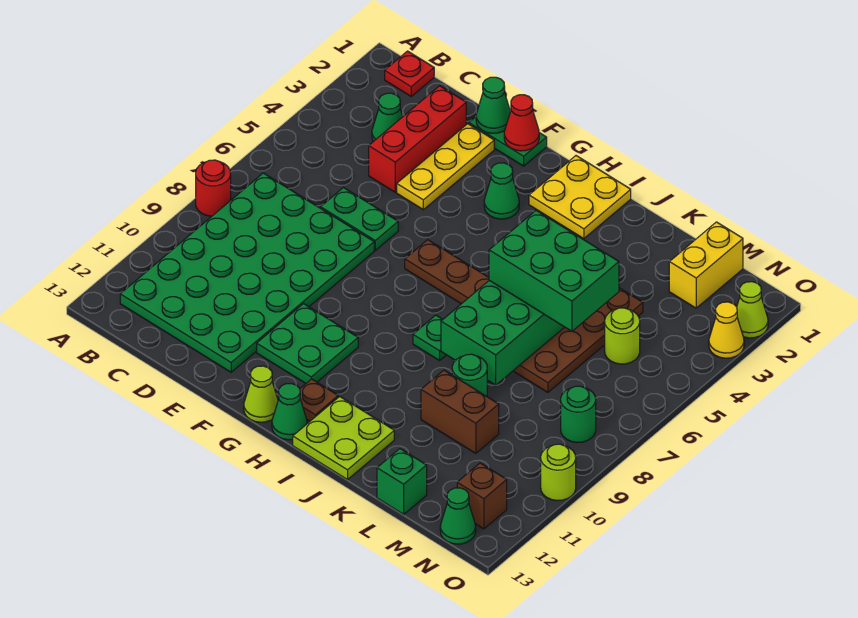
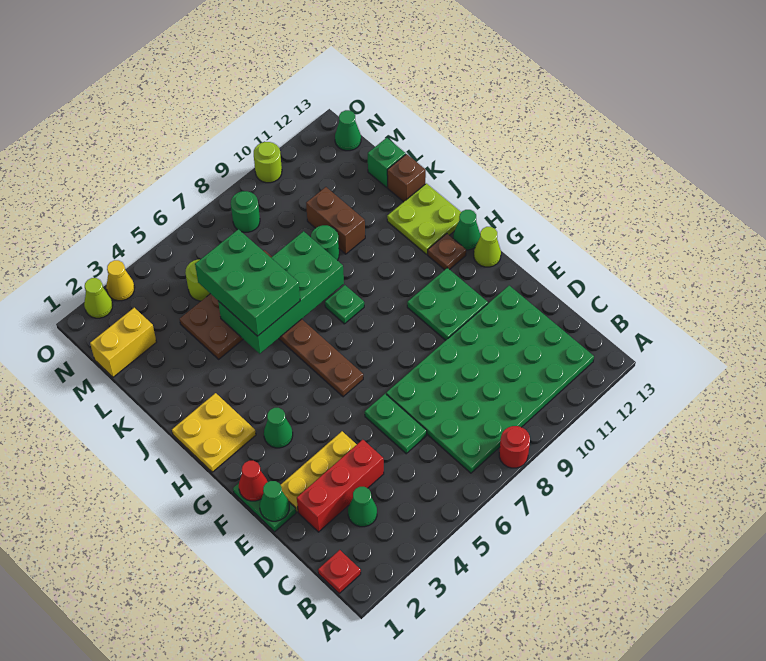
brown 1x1 brick [457,463,507,529] -> brown 1x1 brick moved to [387,154,426,202]

